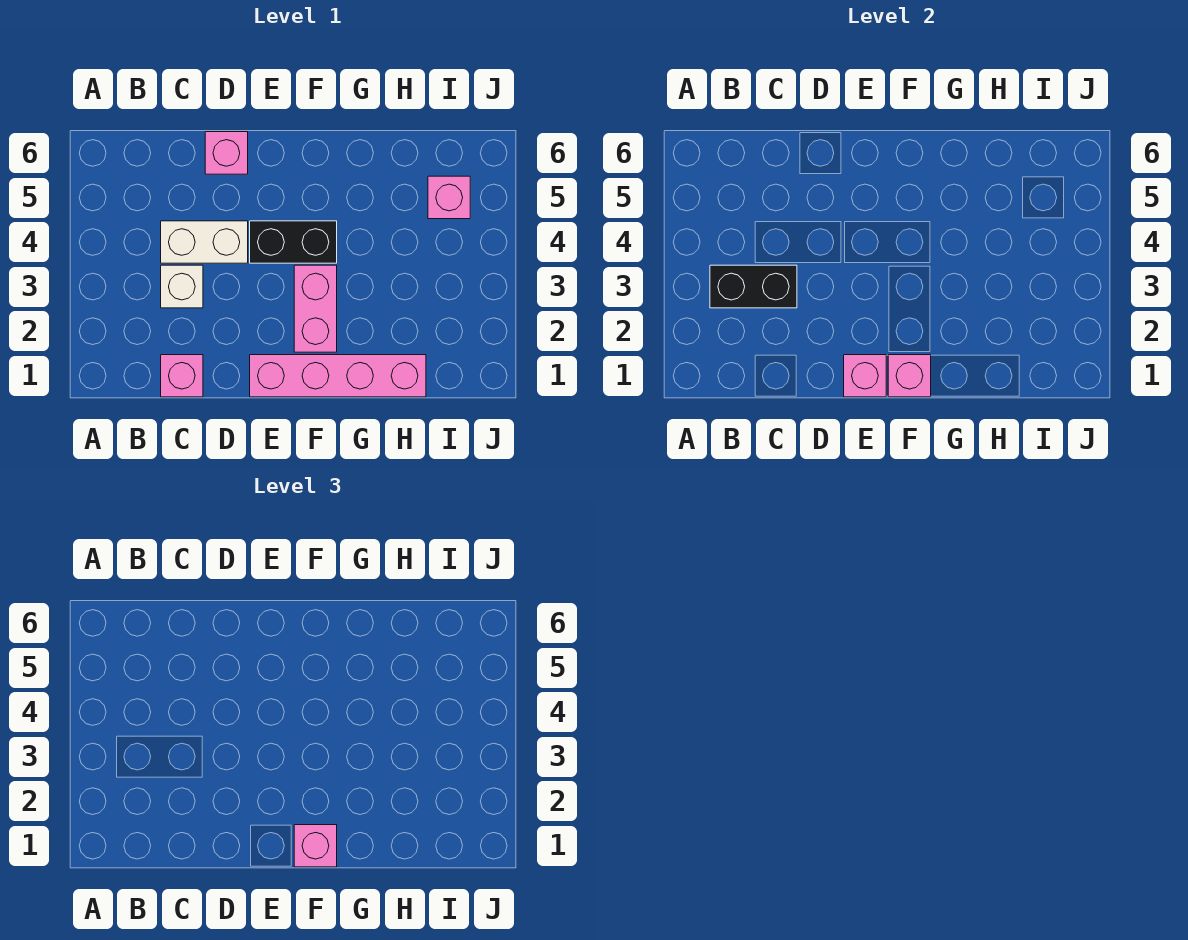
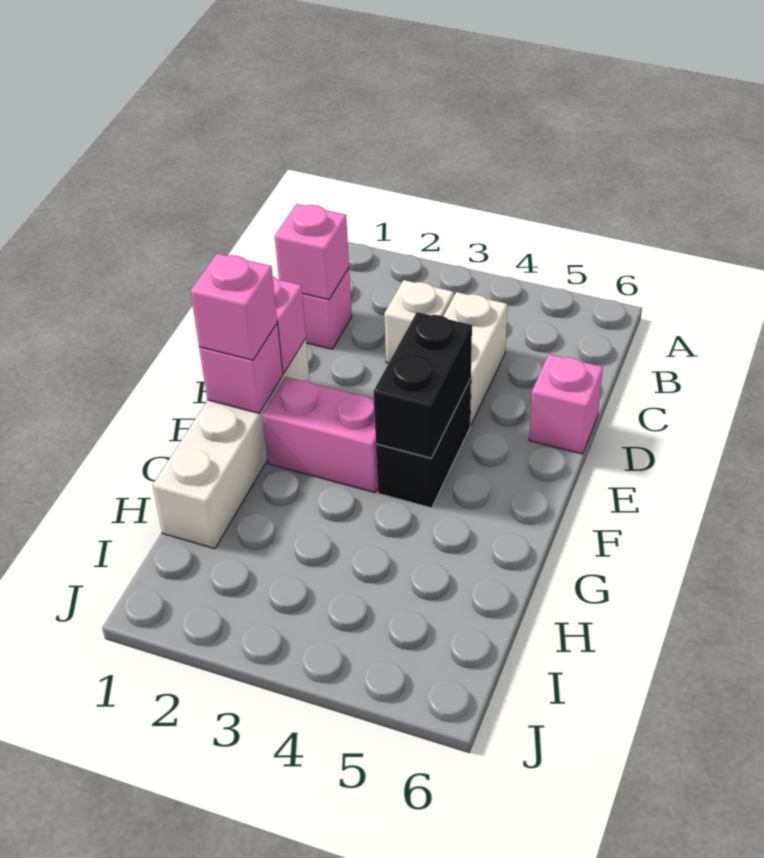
black 1x2 brick [710,265,797,308] -> black 1x2 brick moved to [374,312,472,458]
pink 1x4 brick [250,355,426,397] -> white 1x4 brick [153,339,310,549]
pink 1x1 brick [428,176,470,219] -> pink 1x1 brick moved to [275,204,349,300]

